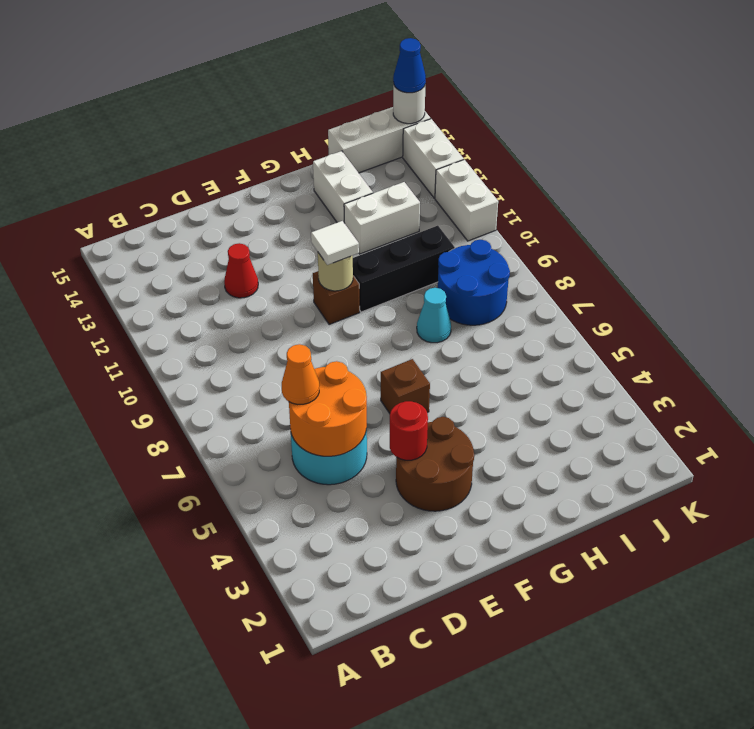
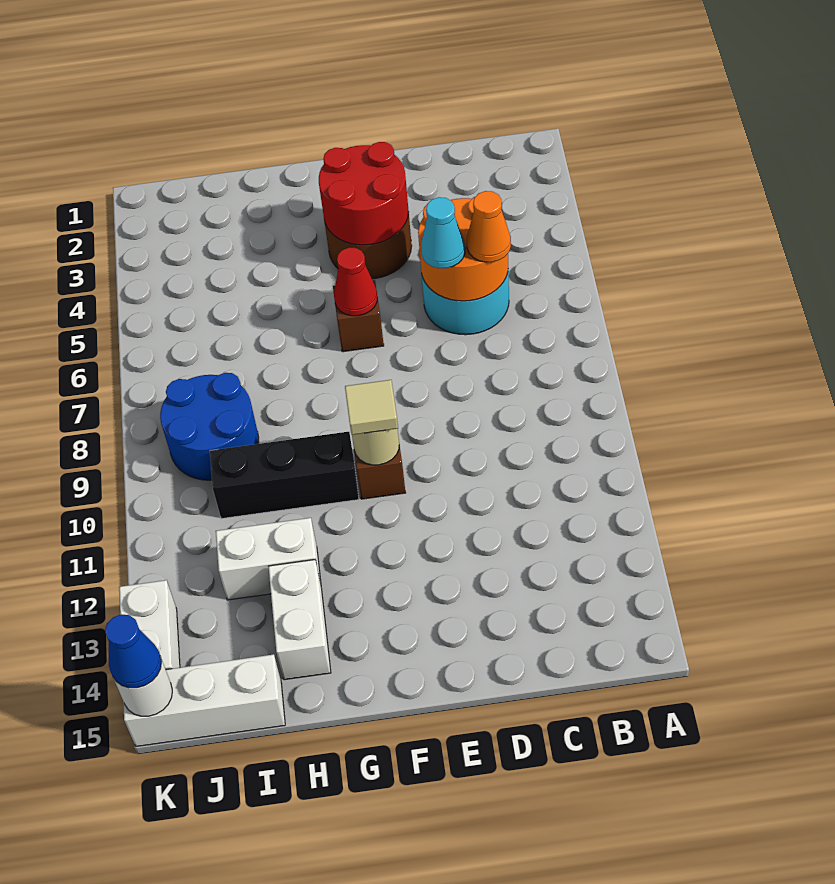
red 1x1 cone [224,243,258,298] -> red 1x1 cone moved to [334,247,377,316]
red 1x1 round brick [390,401,428,460] -> red 2x2 round brick [319,142,409,245]
white 1x1 tile [311,221,359,265] -> tan 1x1 tile [345,380,398,435]
cyan 1x1 cone [417,288,451,343] -> cyan 1x1 cone moved to [421,197,465,268]
white 1x2 brick [435,160,498,241] -> none

